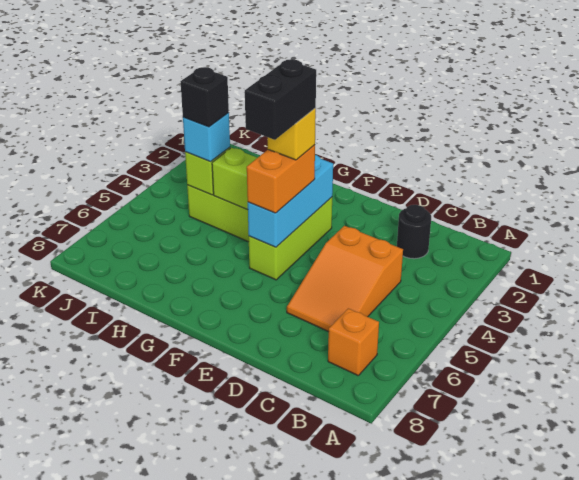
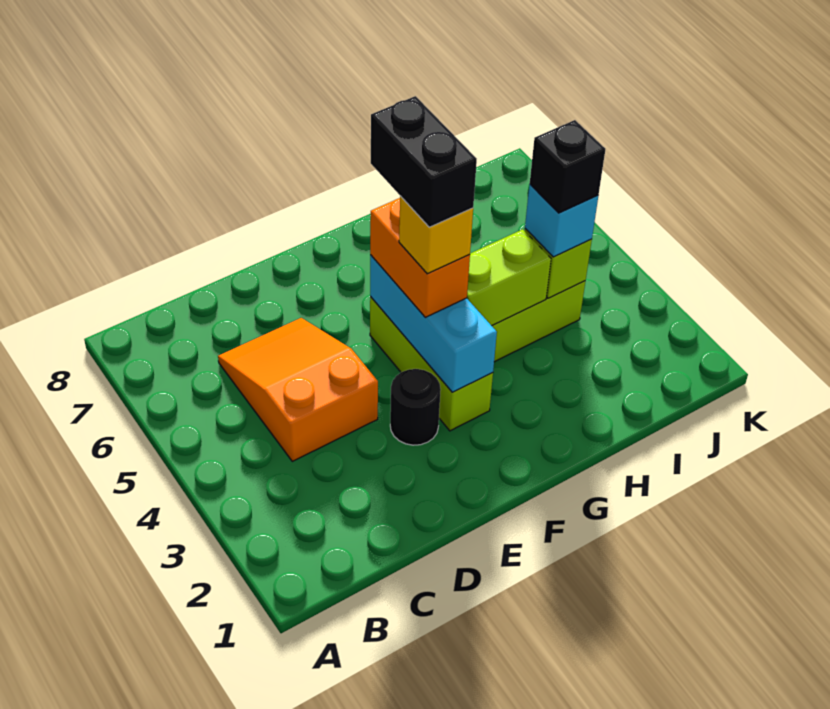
orange 1x1 brick [328,308,379,375] -> none
black 1x1 round brick [397,205,431,259] -> black 1x1 round brick moved to [390,369,441,445]

